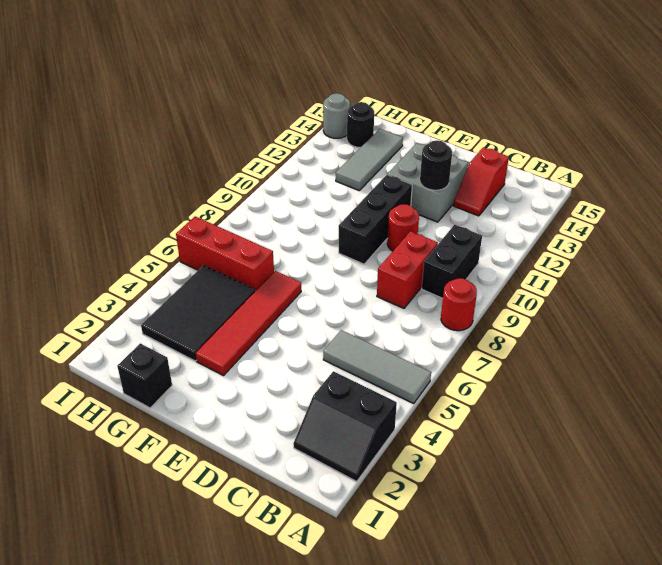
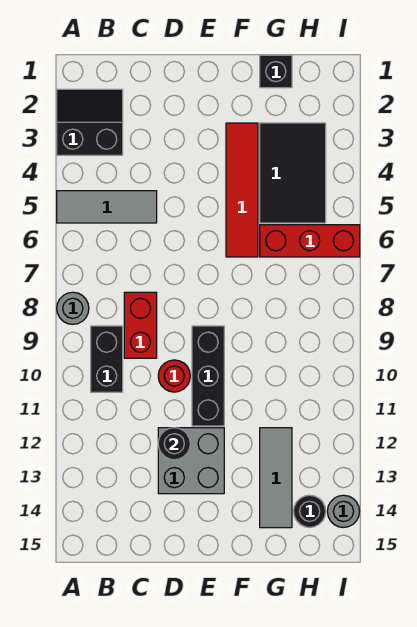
red 1x1 round brick [441,278,477,331] -> grey 1x1 round brick [57,292,89,324]
red 1x2 slope [453,147,509,216] -> none

